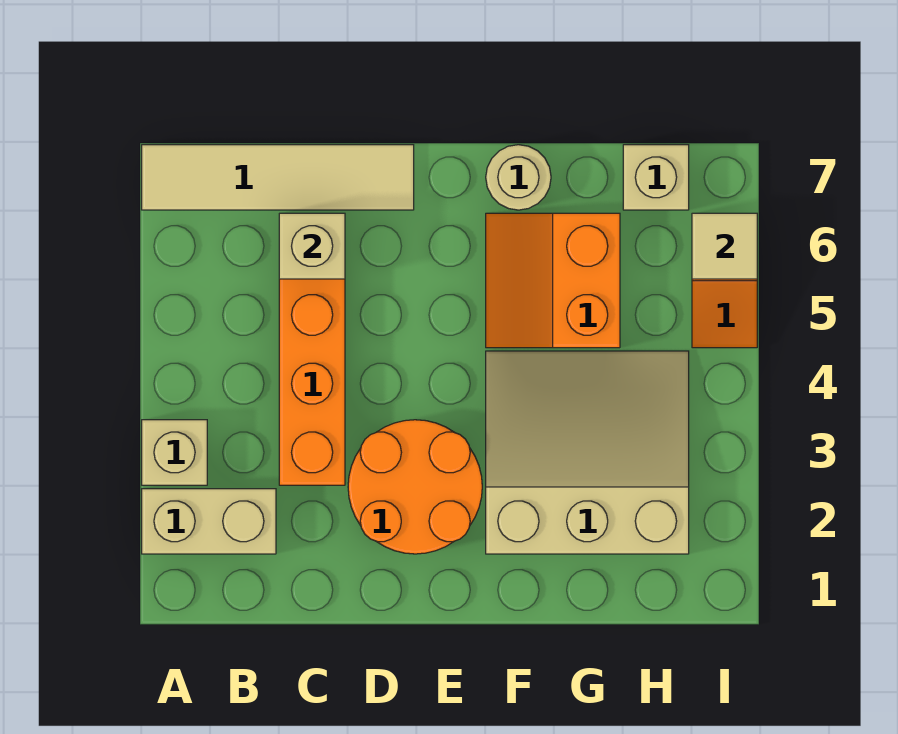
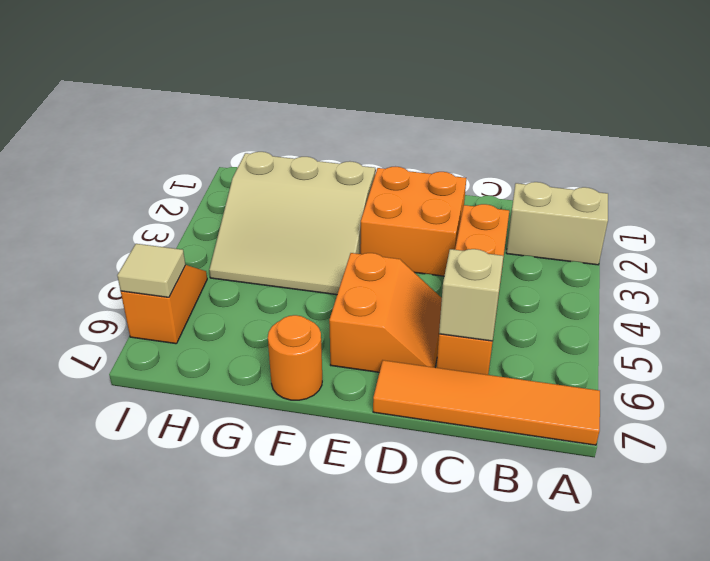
tan 1x1 brick [142,420,207,485] -> none
tan 1x4 tile [142,145,414,210] -> orange 1x4 tile [373,360,600,445]
orange 2x2 round brick [348,420,482,554] -> orange 2x2 brick [360,167,466,276]
orange 2x2 slope [486,213,620,348] -> orange 2x2 slope moved to [329,253,442,372]
tan 1x1 round brick [486,145,551,210] -> orange 1x1 round brick [268,315,322,400]
tan 1x1 brick [623,145,689,210] -> none

